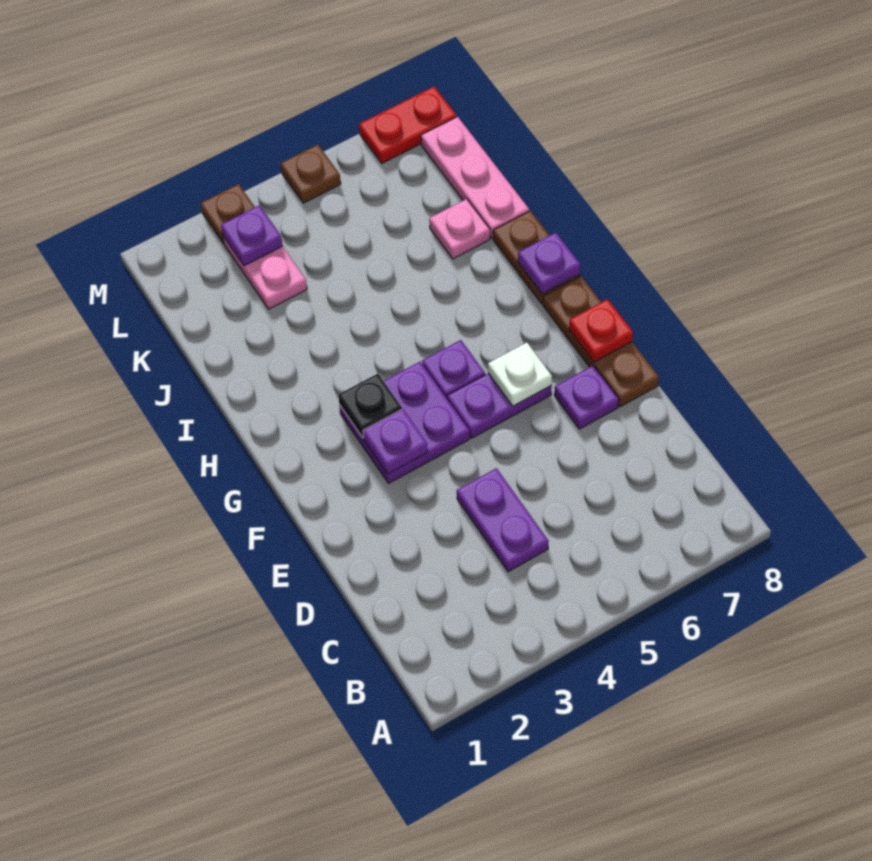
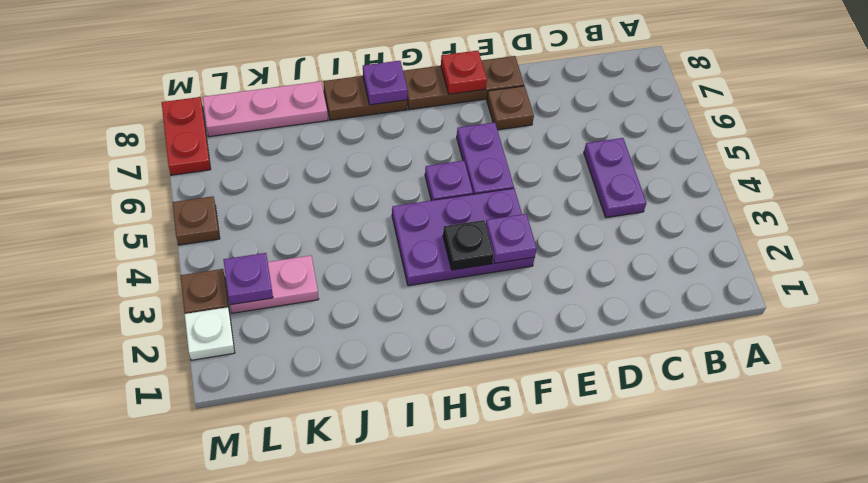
purple 1x2 plate [457,468,549,572] -> purple 1x2 plate turned to [584,138,647,218]
purple 1x1 plate [554,366,619,429] -> brown 1x1 plate [487,86,534,130]
purple 2x2 plate [339,362,470,483] -> purple 2x3 plate [392,188,534,286]
white 1x1 plate [488,343,552,406] -> white 1x1 plate moved to [185,307,235,360]
pink 1x1 plate [429,199,490,259] -> none

